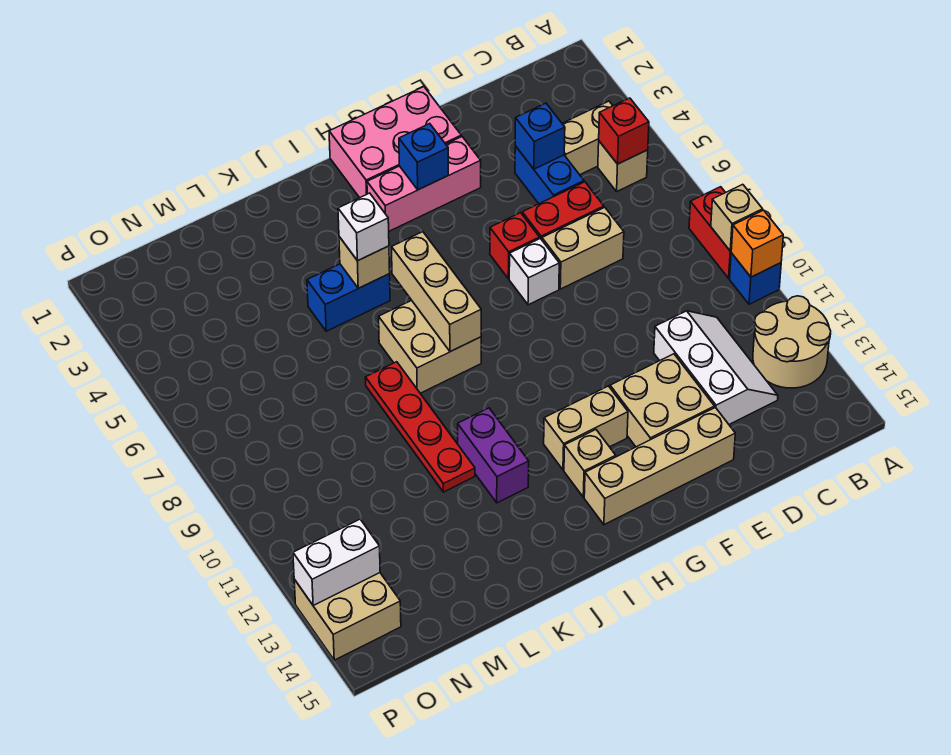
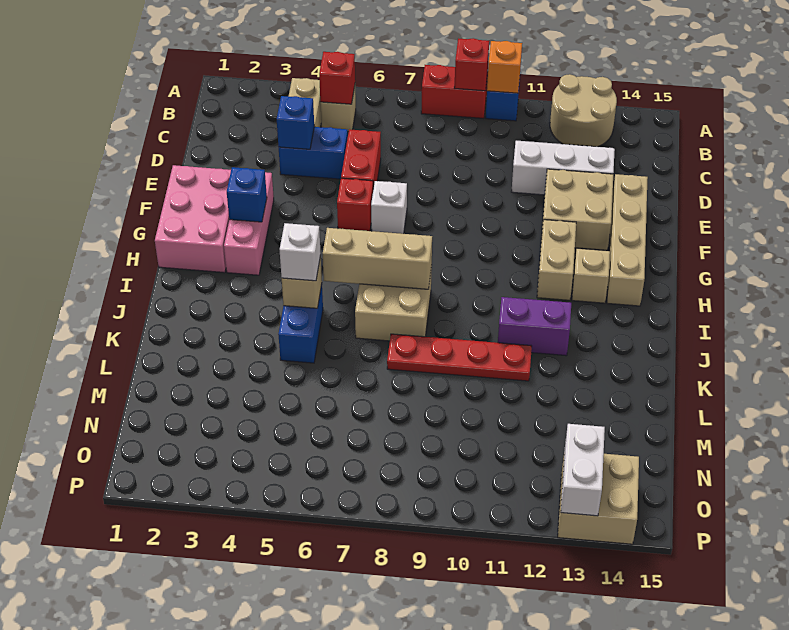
tan 1x1 brick [711,184,763,251] -> red 1x1 brick [454,38,489,91]
tan 1x2 brick [542,207,624,289] -> none

